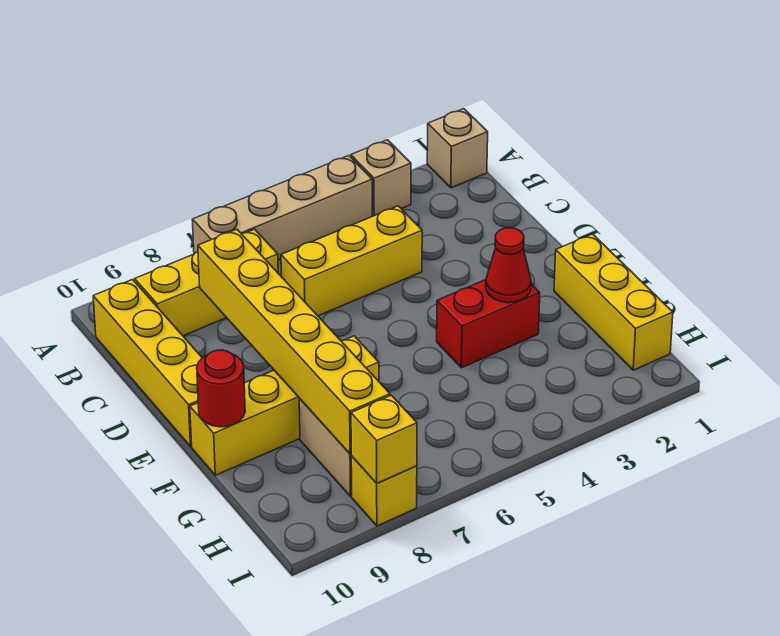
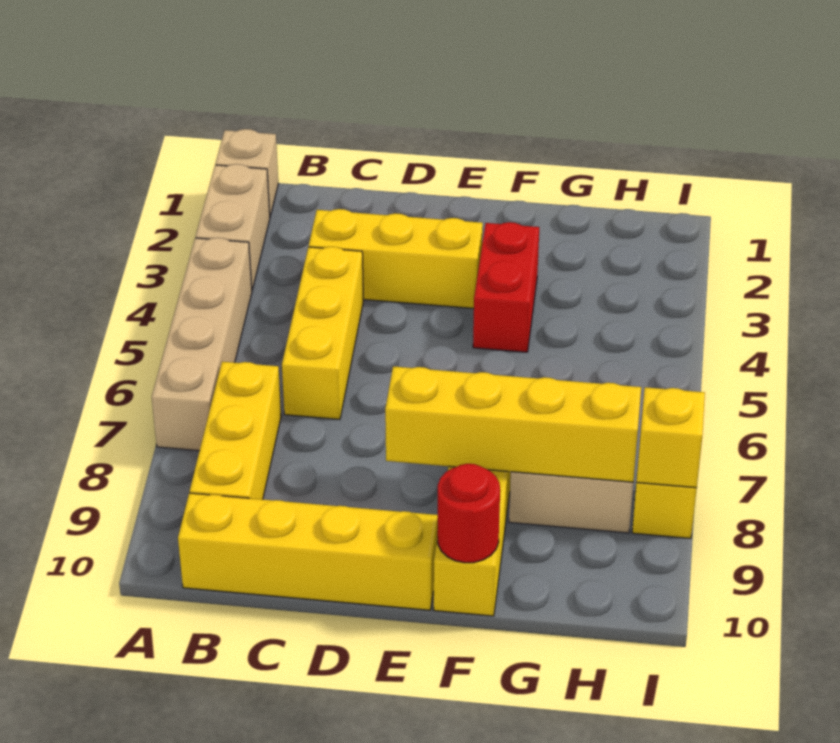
tan 1x1 brick [351,140,411,216] -> tan 1x2 brick [196,164,270,290]
yellow 1x6 brick [198,229,390,454] -> yellow 1x4 brick [385,366,641,482]
yellow 1x3 brick [554,234,673,370] -> yellow 1x3 brick moved to [309,209,483,308]
red 1x1 cone [486,228,531,303] -> none

